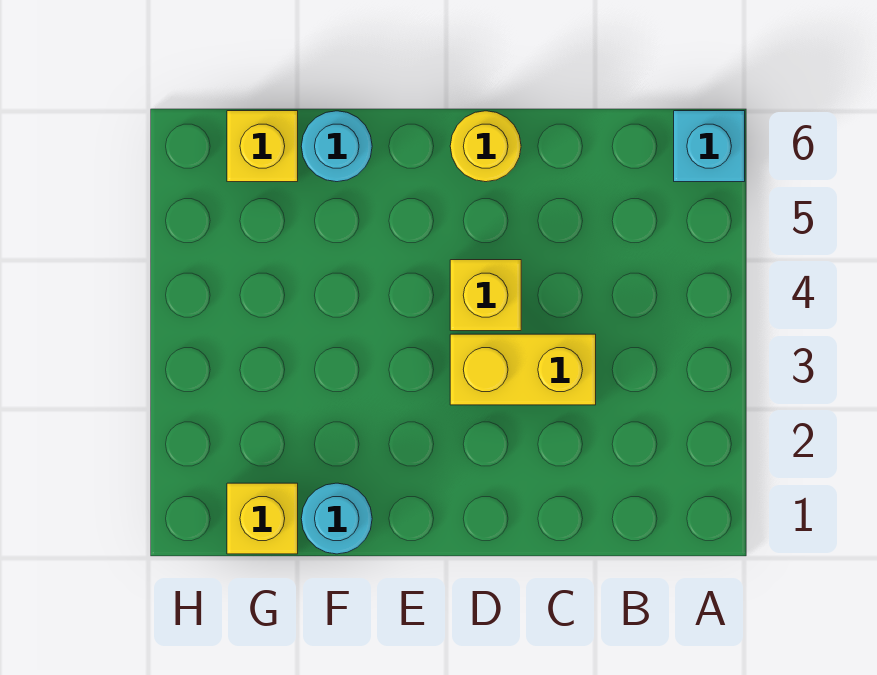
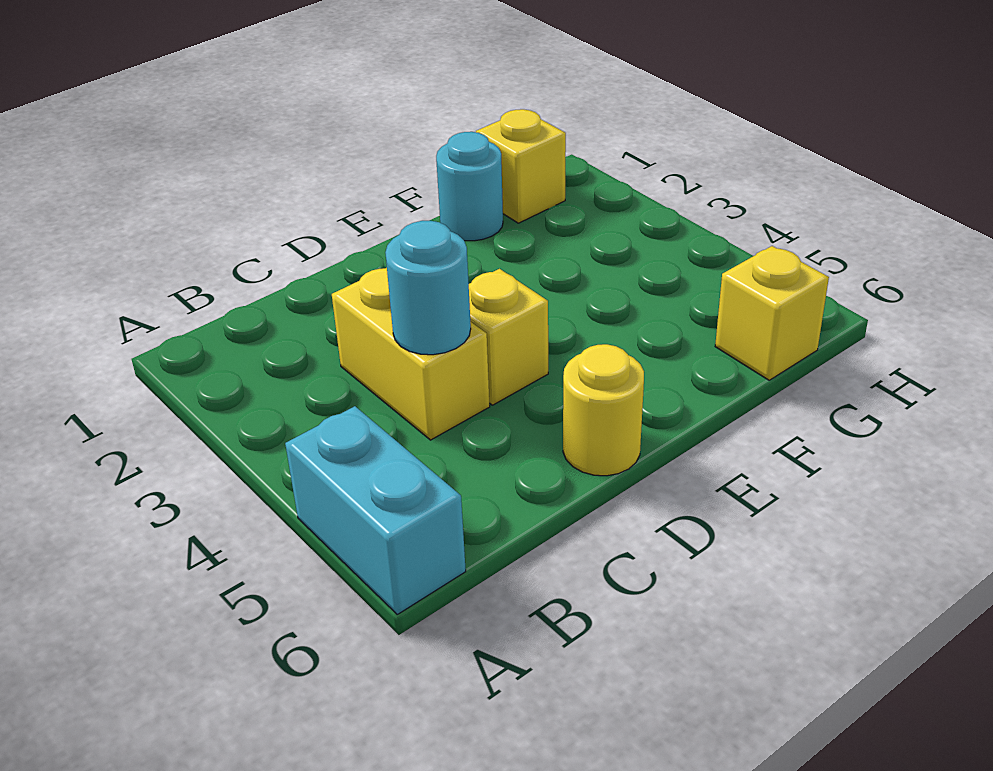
cyan 1x1 brick [674,111,745,182] -> cyan 1x2 brick [285,406,466,614]
yellow 1x2 brick [450,334,596,405] -> yellow 1x2 brick turned to [332,268,490,440]
cyan 1x1 round brick [301,111,372,182] -> cyan 1x1 round brick moved to [385,221,471,355]

